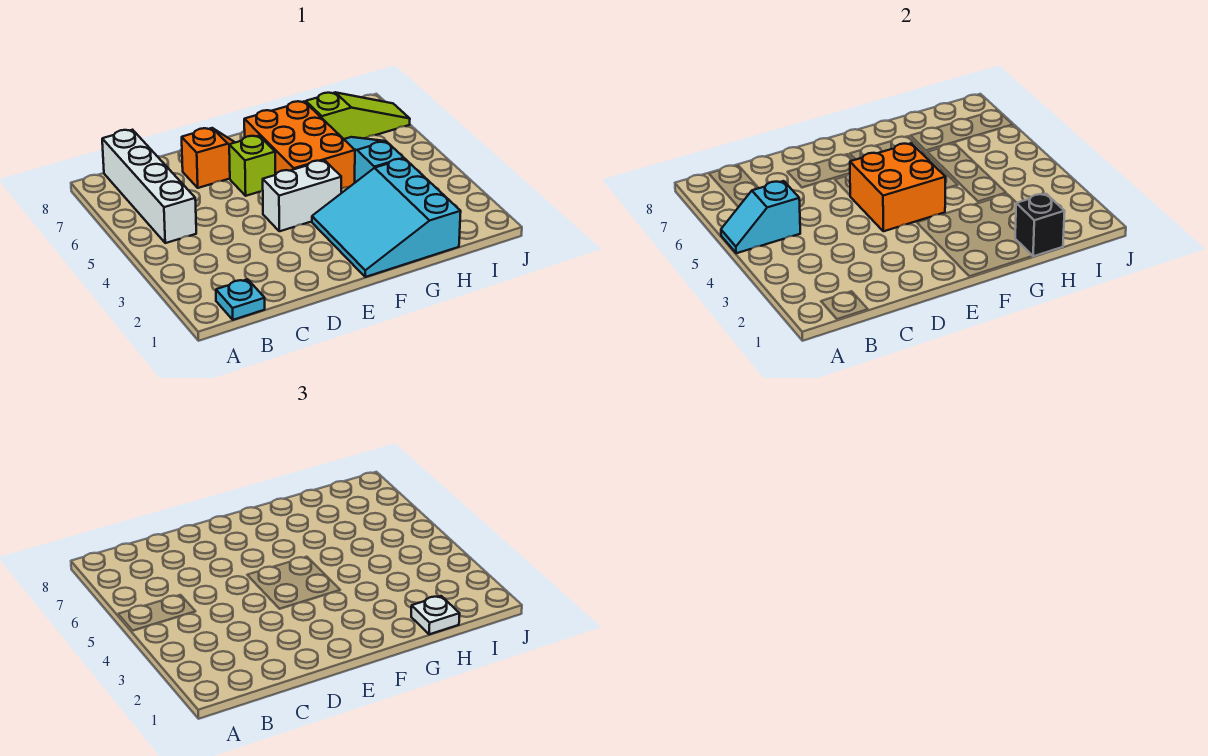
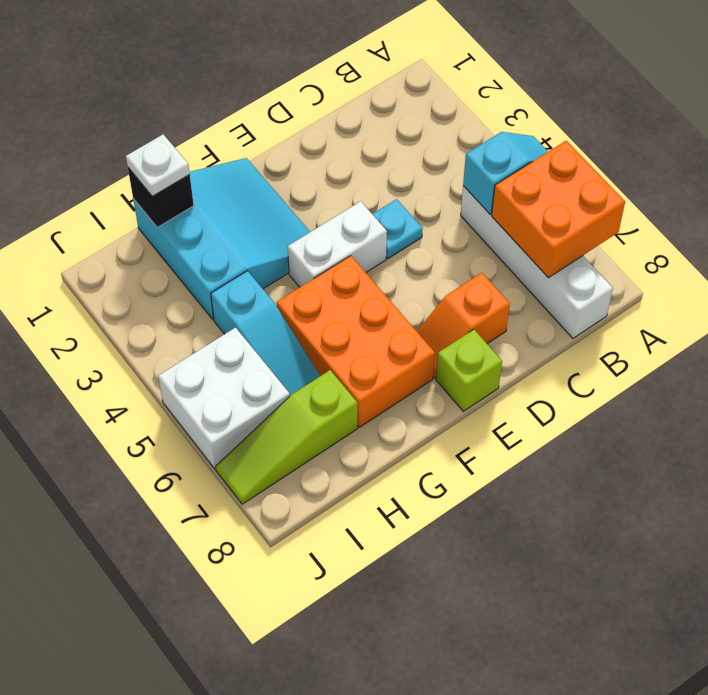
cyan 1x1 plate [216,279,265,320] -> cyan 1x1 plate moved to [372,199,423,259]
orange 2x2 brick [850,143,945,231] -> orange 2x2 brick moved to [492,141,625,278]
lime 1x1 brick [229,136,275,196] -> lime 1x1 brick moved to [436,329,502,411]
none -> white 2x2 brick [158,328,290,469]

